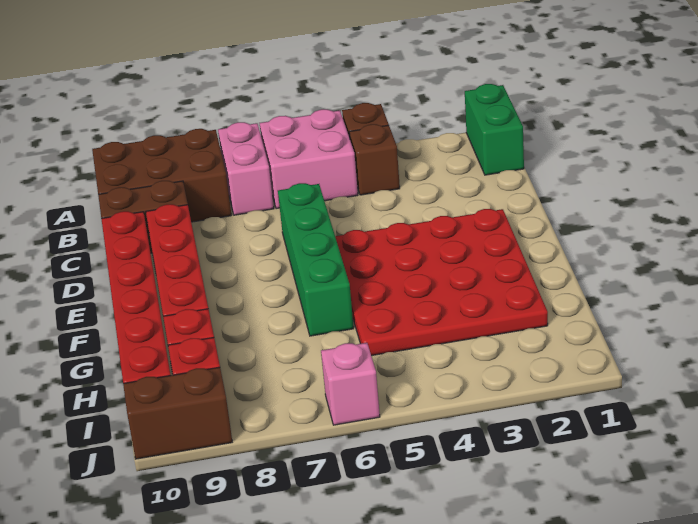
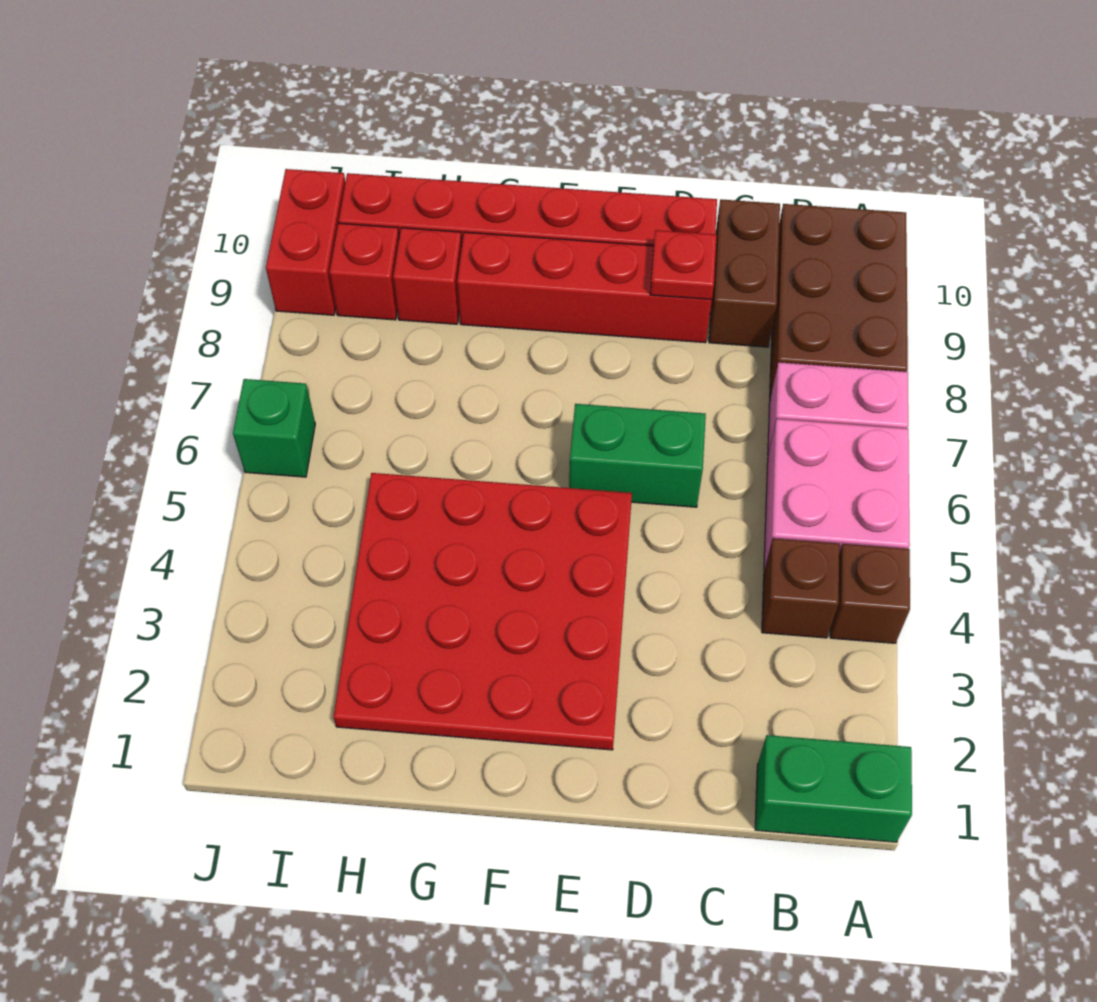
green 1x4 brick [278,183,354,336] -> green 1x2 brick [569,404,706,507]
none -> red 1x1 plate [650,230,717,300]
pink 1x1 brick [321,343,380,425] -> green 1x1 brick [233,379,315,477]
brown 1x2 brick [123,367,232,459] -> red 1x2 brick [266,169,345,315]

